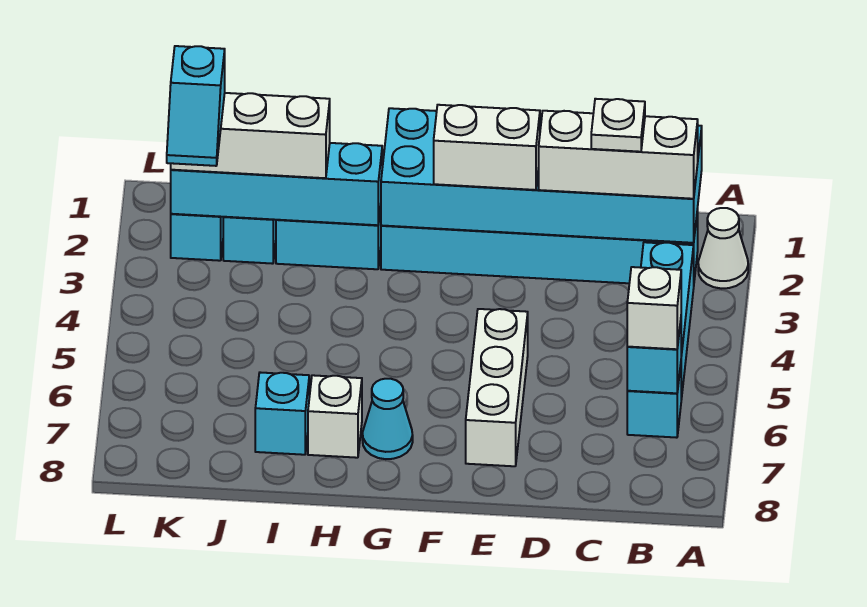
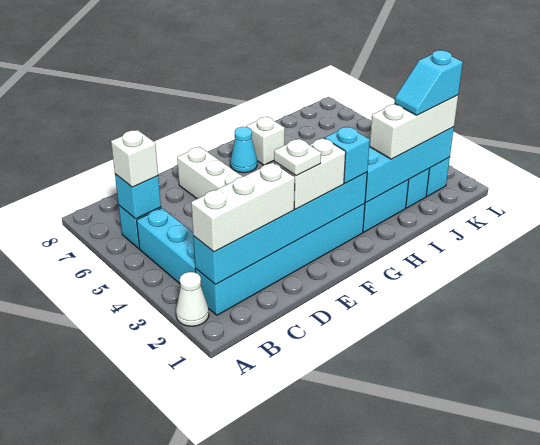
cyan 2x6 brick [381,108,702,243] -> cyan 1x6 brick [193,172,367,285]
white 1x1 plate [591,99,645,152] -> white 1x1 plate moved to [274,139,321,176]
cyan 1x1 brick [255,372,309,455] -> cyan 1x1 brick moved to [325,126,370,183]
cyan 1x2 slope [167,46,225,166] -> cyan 1x2 slope turned to [394,50,463,115]

